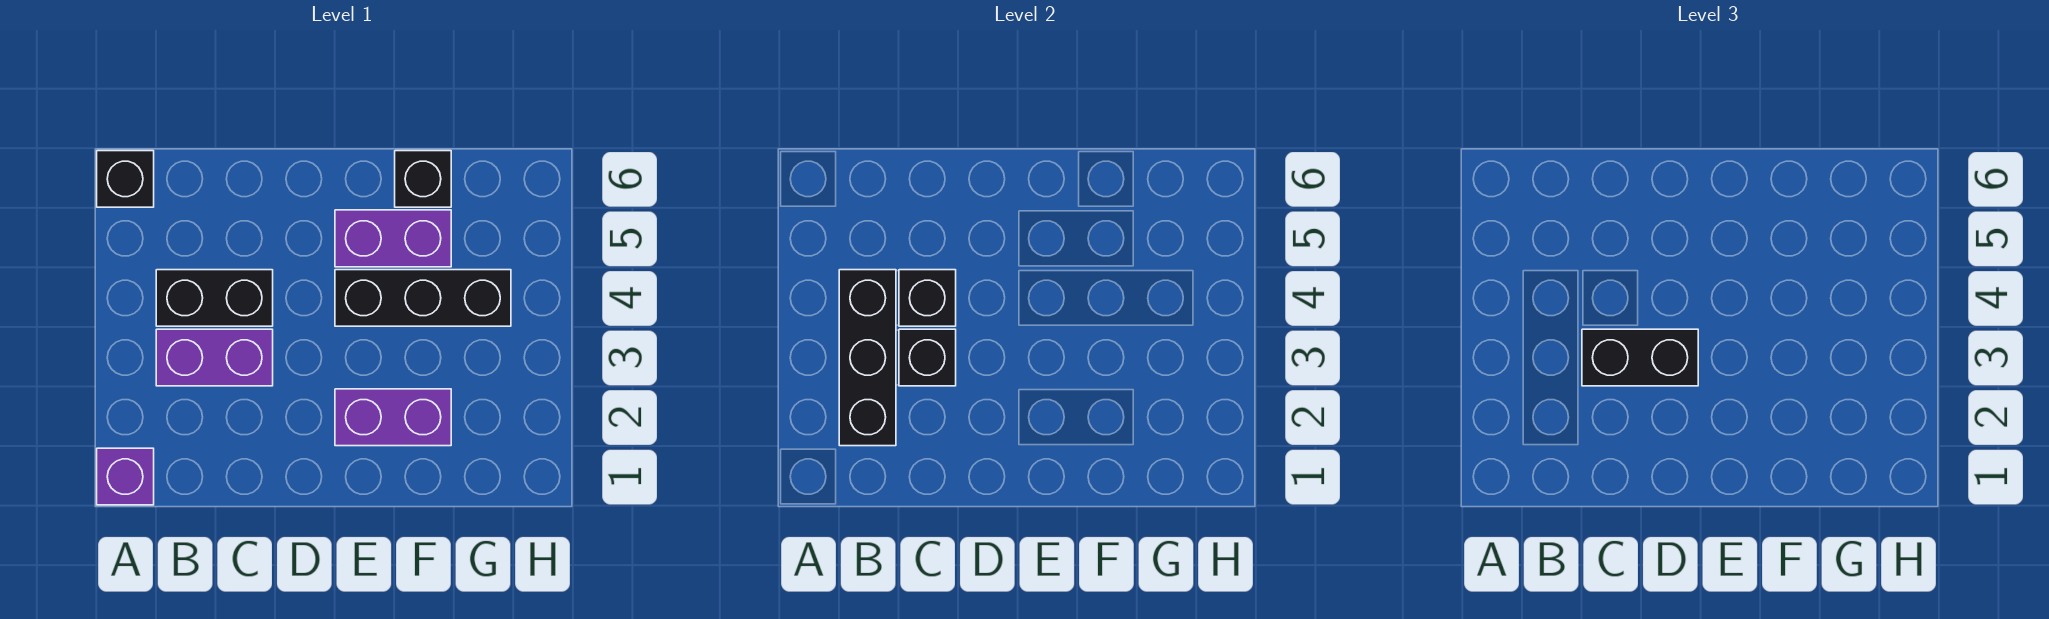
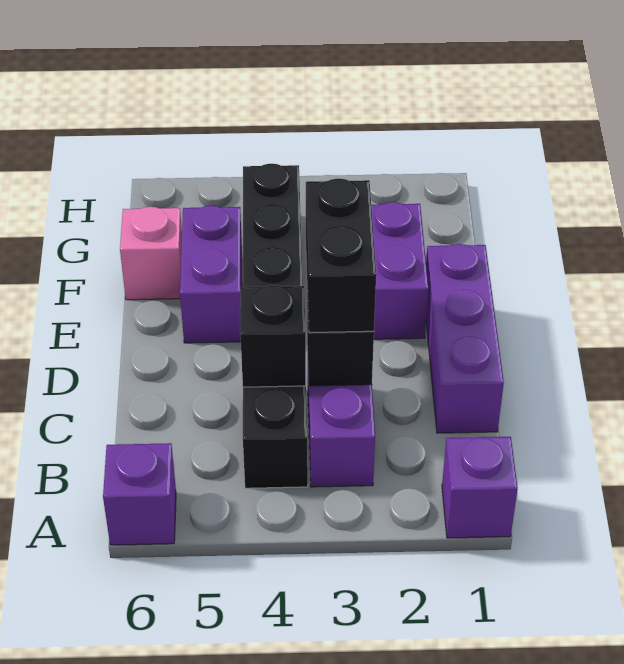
black 1x1 brick [97,151,154,207] -> purple 1x1 brick [103,443,176,545]
black 1x3 brick [839,270,896,446] -> none
none -> purple 1x3 brick [426,244,504,433]
black 1x1 brick [395,151,451,207] -> pink 1x1 brick [120,207,182,300]

